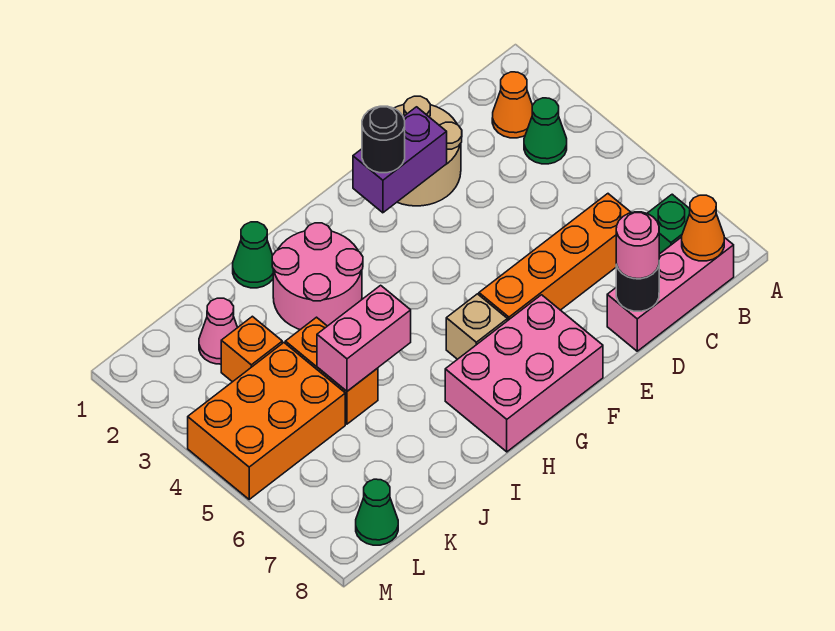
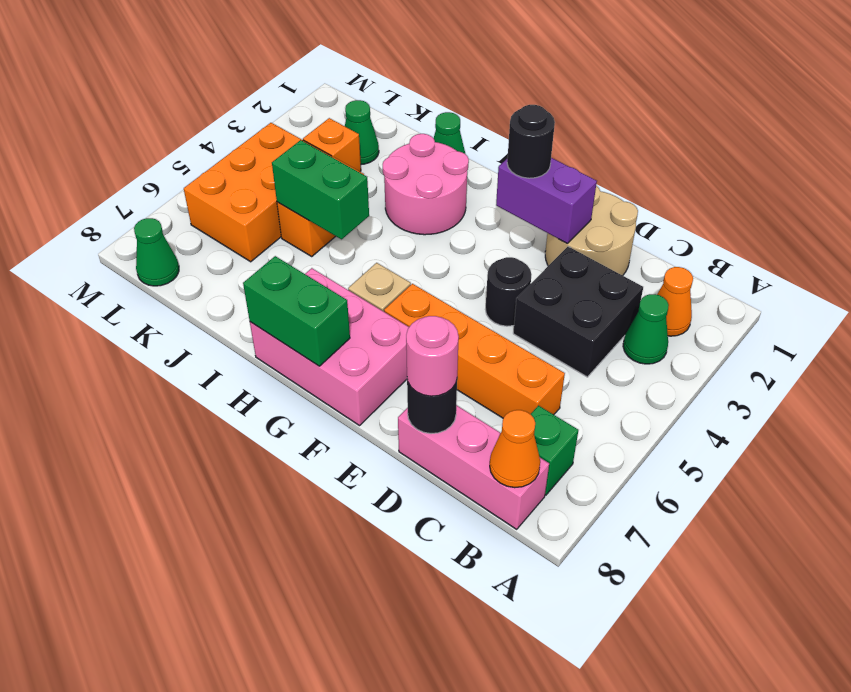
none -> black 2x2 brick [513,247,643,377]
none -> black 1x1 round brick [485,257,532,326]
none -> green 1x2 brick [243,256,350,366]
pink 1x2 brick [317,285,411,391] -> green 1x2 brick [272,140,369,239]
pink 1x1 cone [199,298,238,364] -> green 1x1 cone [345,100,379,164]
orange 2x3 brick [188,343,345,499] -> orange 2x3 brick turned to [184,123,332,262]

